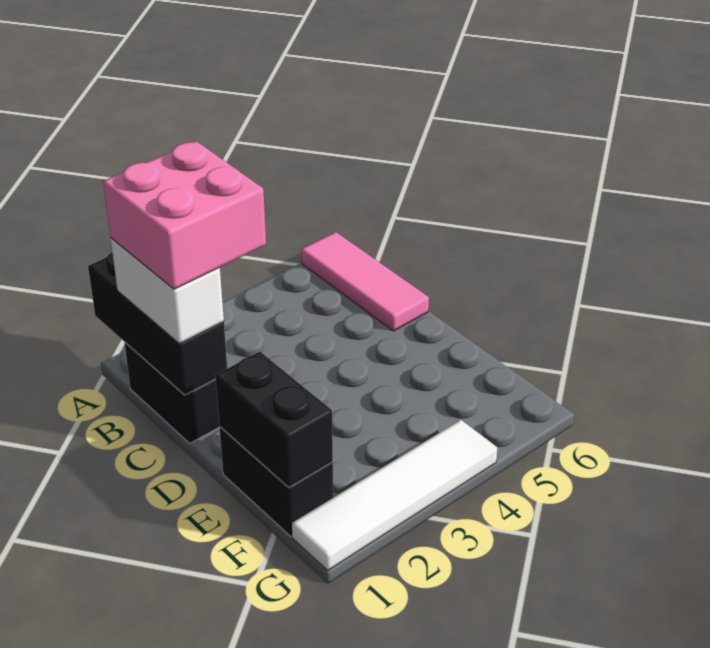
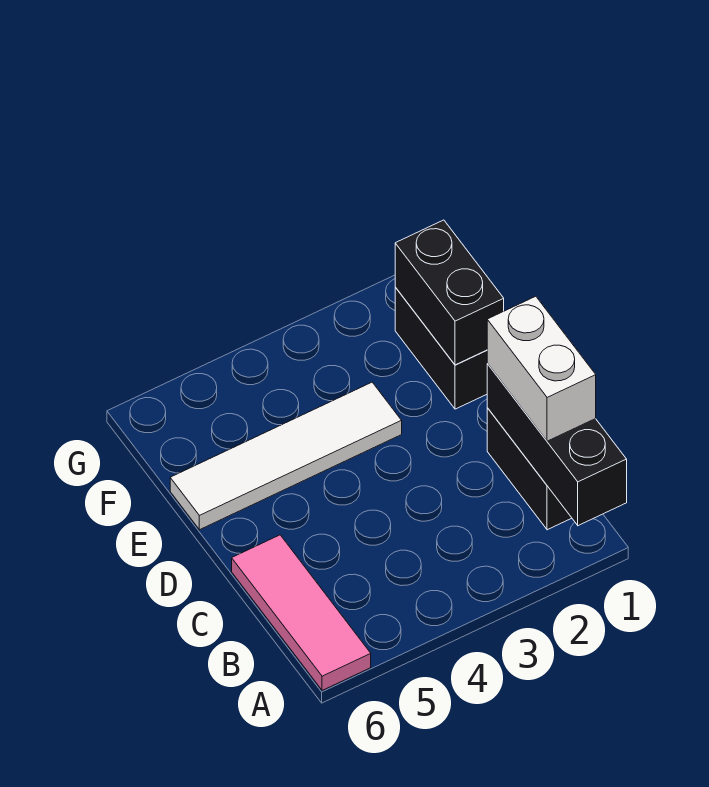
pink 2x2 brick [103,141,266,289] -> none
white 1x4 tile [292,420,497,570] -> white 1x4 tile moved to [170,382,402,530]

